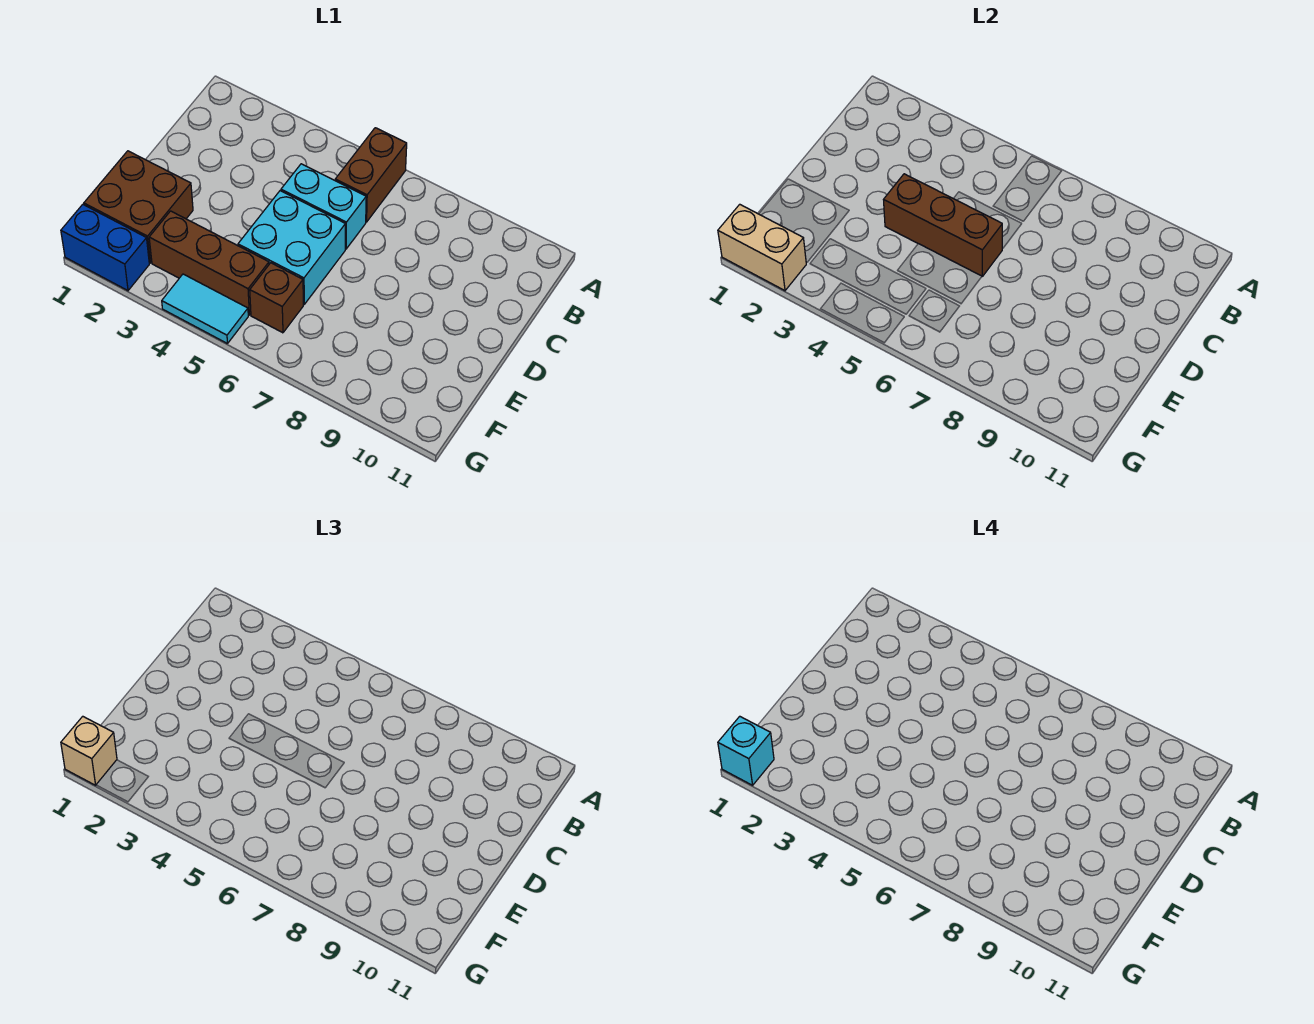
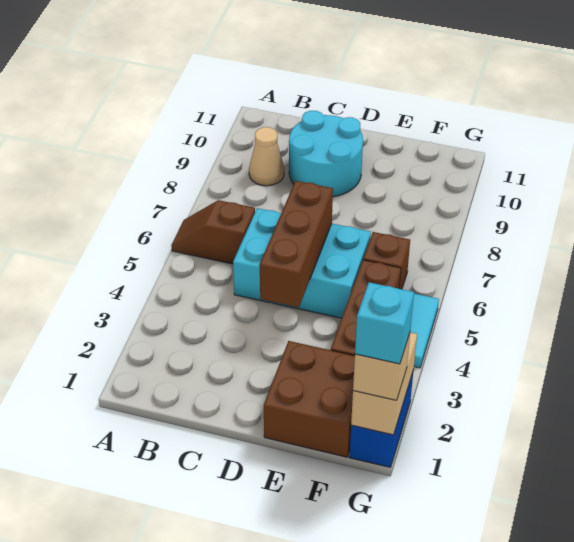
brown 1x2 brick [335,128,407,222] -> brown 1x2 slope [171,200,255,264]
none -> tan 1x1 cone [249,127,284,186]
none -> cyan 2x2 round brick [289,111,363,197]

